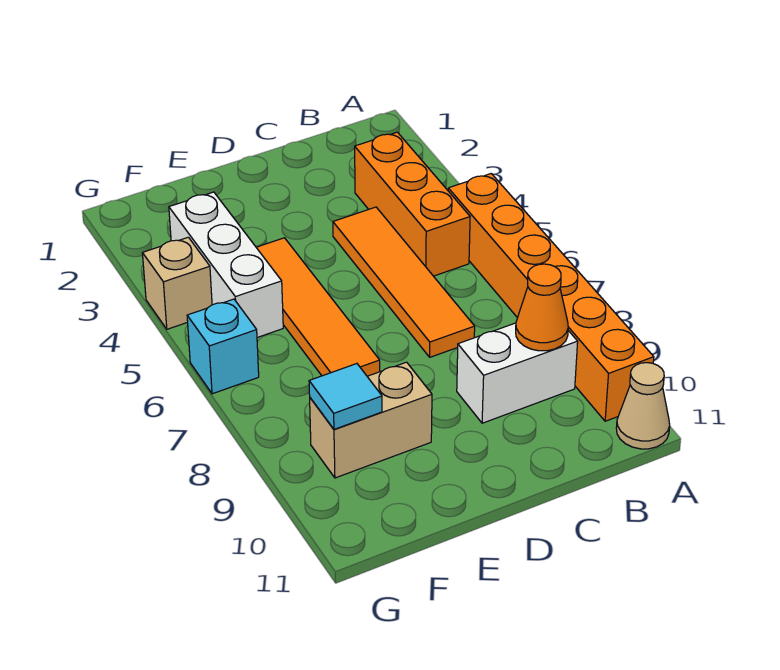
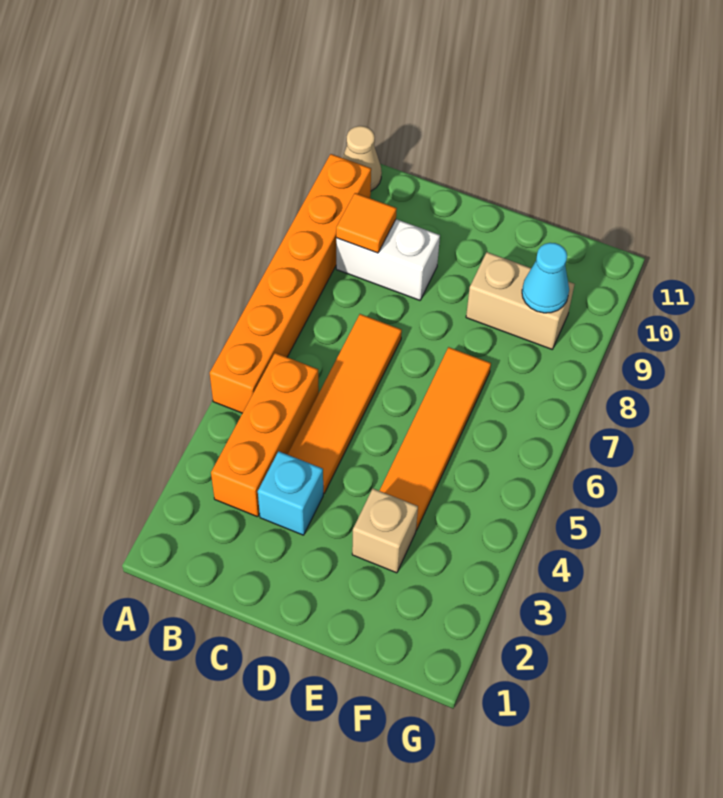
orange 1x1 cone [516,264,568,351] -> orange 1x1 tile [336,193,397,253]
white 1x3 brick [169,192,283,338] -> none
cyan 1x1 tile [309,364,382,429] -> cyan 1x1 cone [522,243,569,313]
tan 1x1 brick [142,237,212,329] -> tan 1x1 brick moved to [352,489,418,573]
cyan 1x1 brick [187,299,259,394] -> cyan 1x1 brick moved to [258,451,323,535]

